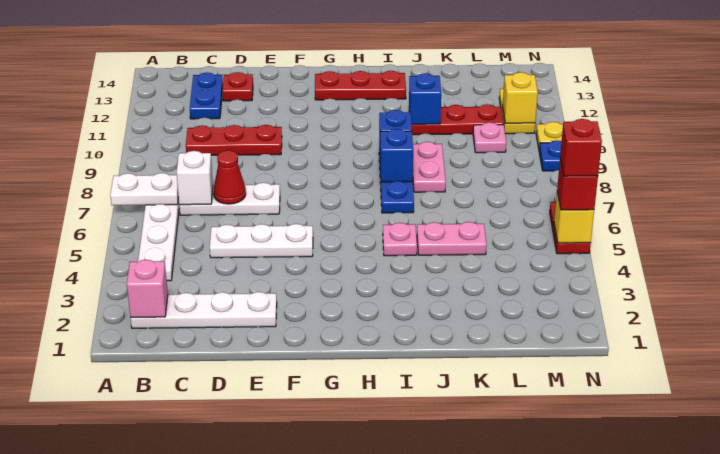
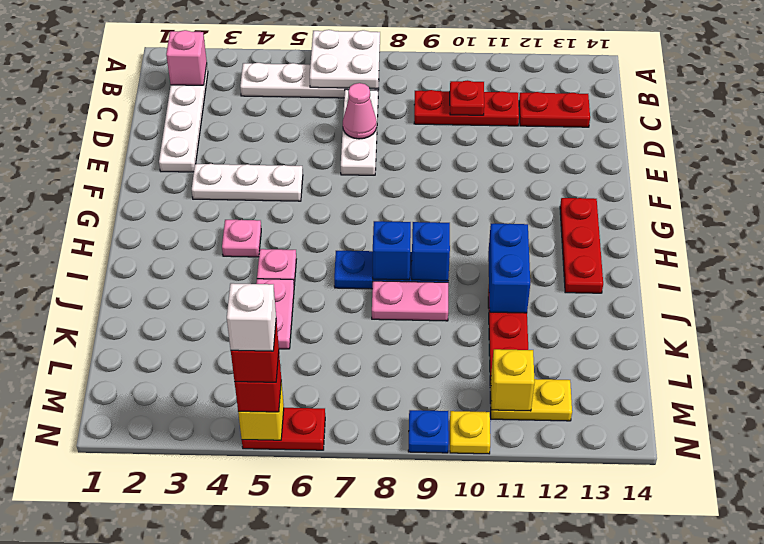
white 1x2 plate [110,173,178,205] -> white 2x2 plate [310,30,380,89]
white 1x1 brick [177,151,213,205] -> white 1x1 brick moved to [227,283,276,351]
red 1x3 plate [186,125,282,155] -> red 1x3 plate turned to [414,90,519,126]
blue 1x2 plate [190,73,223,119] -> red 1x2 plate [519,92,590,127]
white 1x3 plate [210,224,313,258] -> white 1x3 plate turned to [192,164,303,201]
red 1x1 cone [214,150,246,204] -> pink 1x1 cone [343,83,377,139]
red 1x1 plate [222,72,253,101] -> red 1x1 plate moved to [450,80,484,115]
blue 1x1 brick [409,73,441,124] -> blue 1x2 brick [488,224,530,313]
pink 1x1 plate [473,122,506,153] -> pink 1x1 plate moved to [222,220,261,257]

